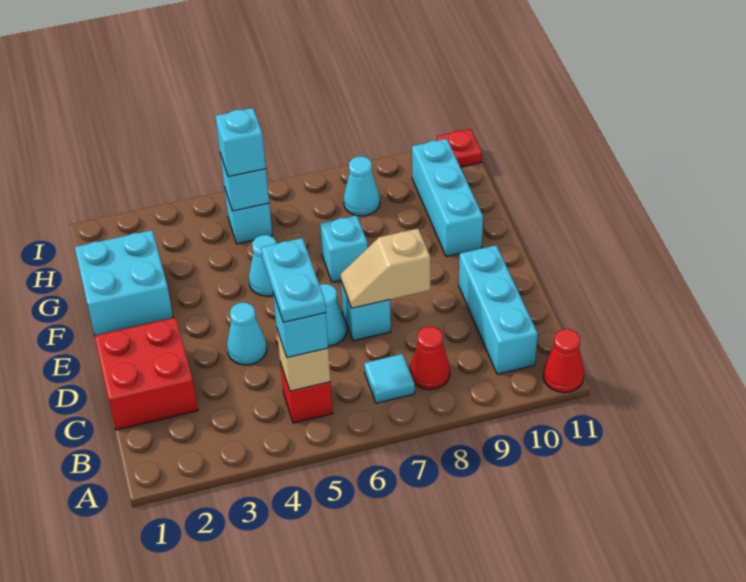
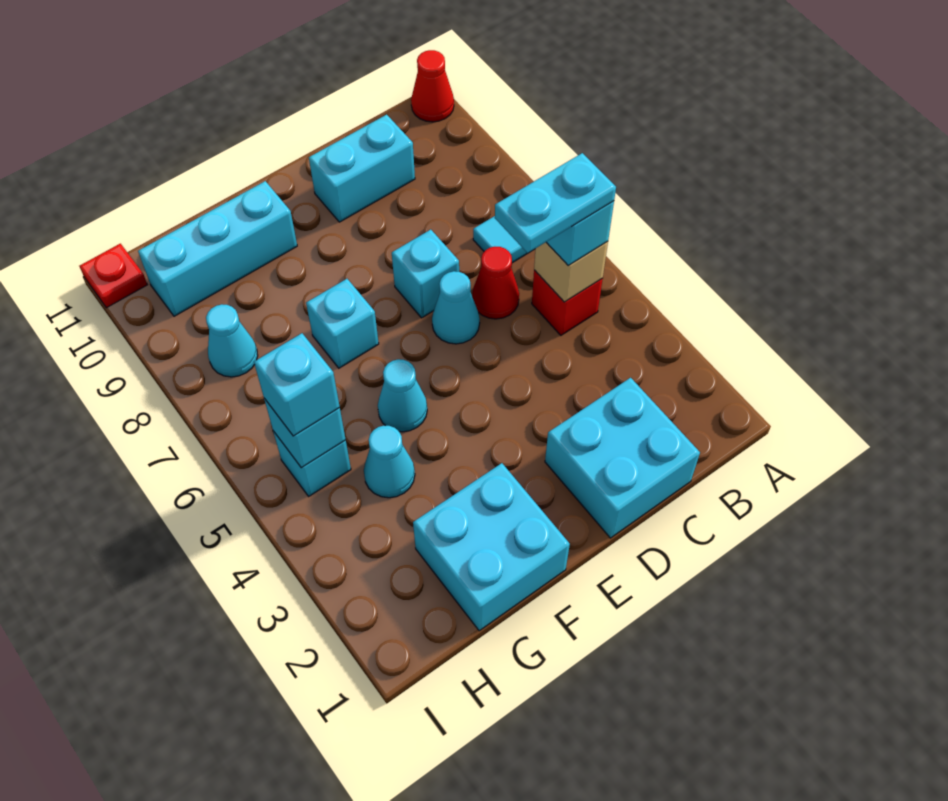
red 1x1 cone [410,326,450,390] -> red 1x1 cone moved to [472,247,519,319]
cyan 1x3 brick [459,245,538,374] -> cyan 1x2 brick [309,115,415,222]
red 2x2 brick [94,317,198,430] -> cyan 2x2 brick [545,378,700,538]
cyan 1x1 cone [227,303,267,365] -> cyan 1x1 cone moved to [364,426,415,498]
tan 1x2 slope [341,229,430,308] -> none

